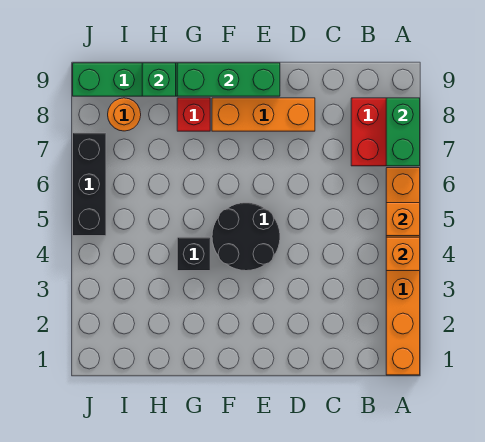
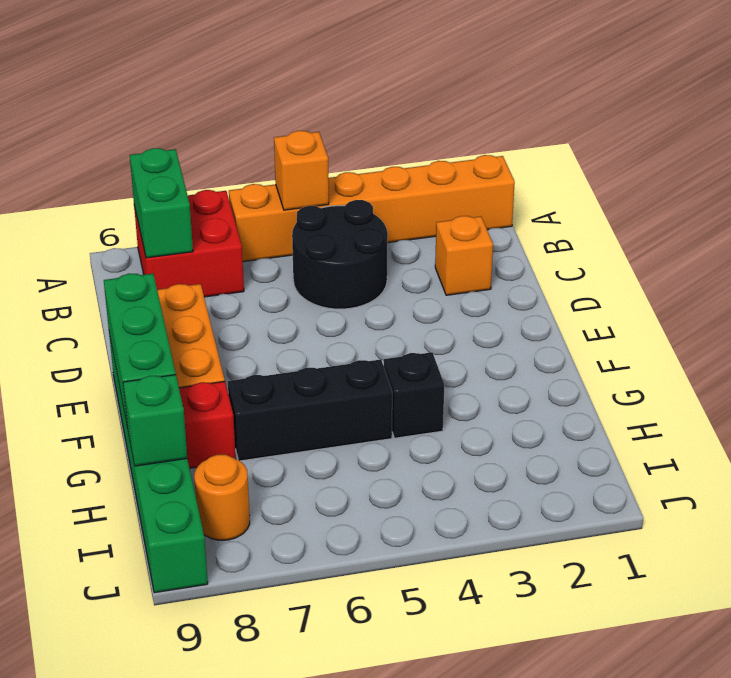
orange 1x1 brick [386,237,420,271] -> orange 1x1 brick moved to [435,216,493,295]
green 1x2 brick [386,98,420,166] -> green 1x2 brick turned to [130,148,193,258]
black 2x2 round brick [212,203,280,271] -> black 2x2 round brick moved to [292,200,388,309]
black 1x3 brick [73,133,106,236] -> black 1x3 brick moved to [228,360,392,461]

